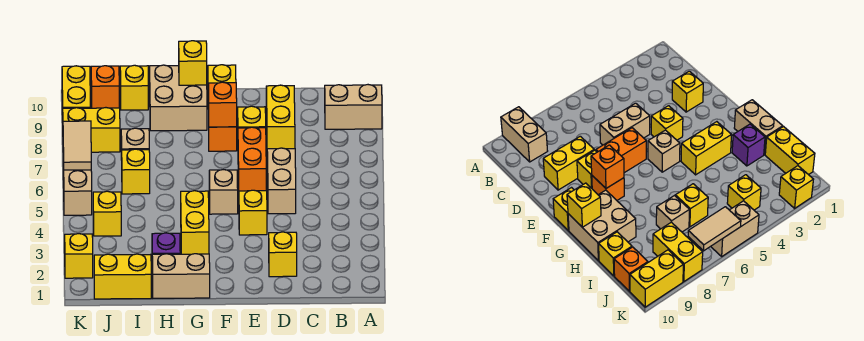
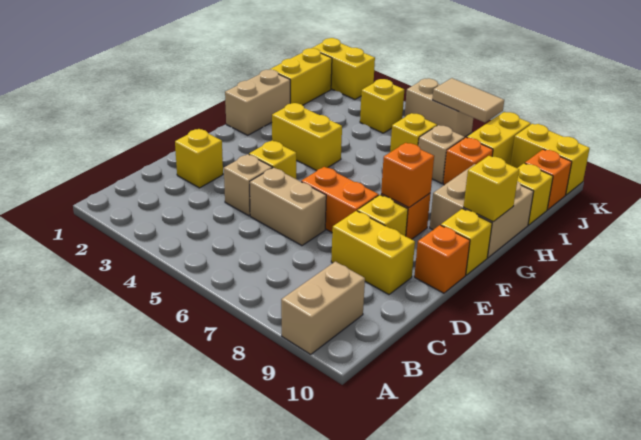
none -> orange 1x1 brick [414,225,470,293]
tan 1x1 brick [209,170,238,214] -> tan 1x1 brick moved to [224,154,272,216]
purple 1x1 brick [152,233,180,254] -> none
none -> orange 1x1 brick [443,137,493,185]
yellow 1x1 brick [65,234,93,278] -> yellow 1x2 brick [313,38,375,99]

